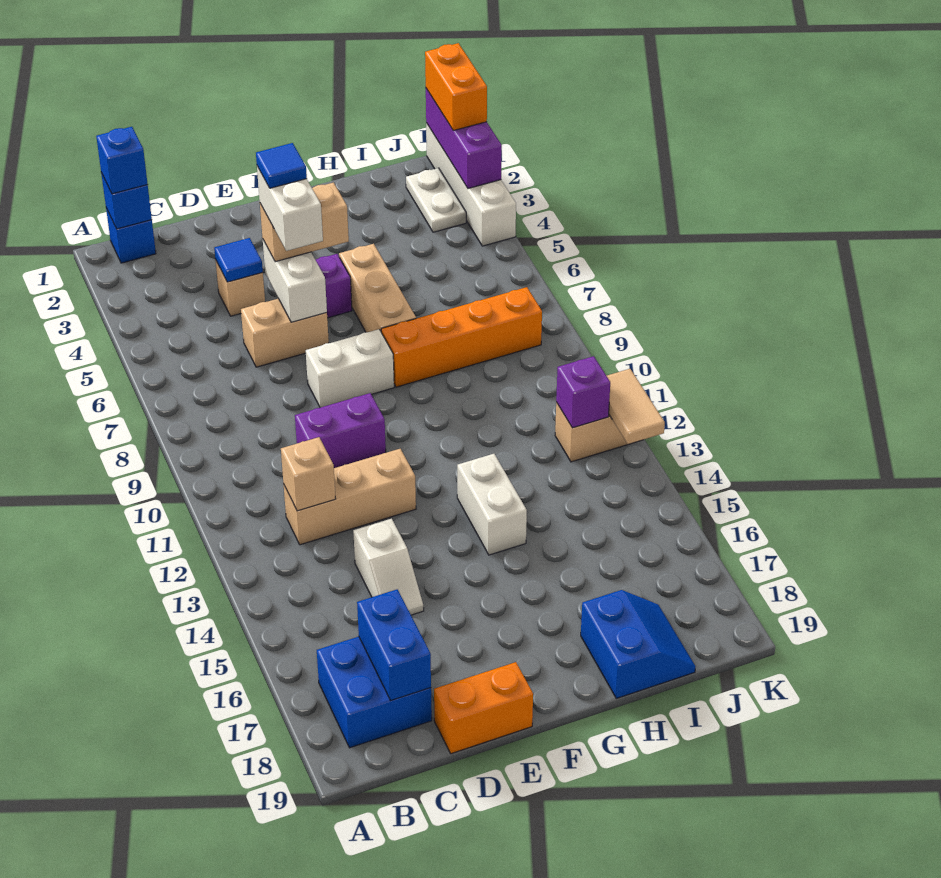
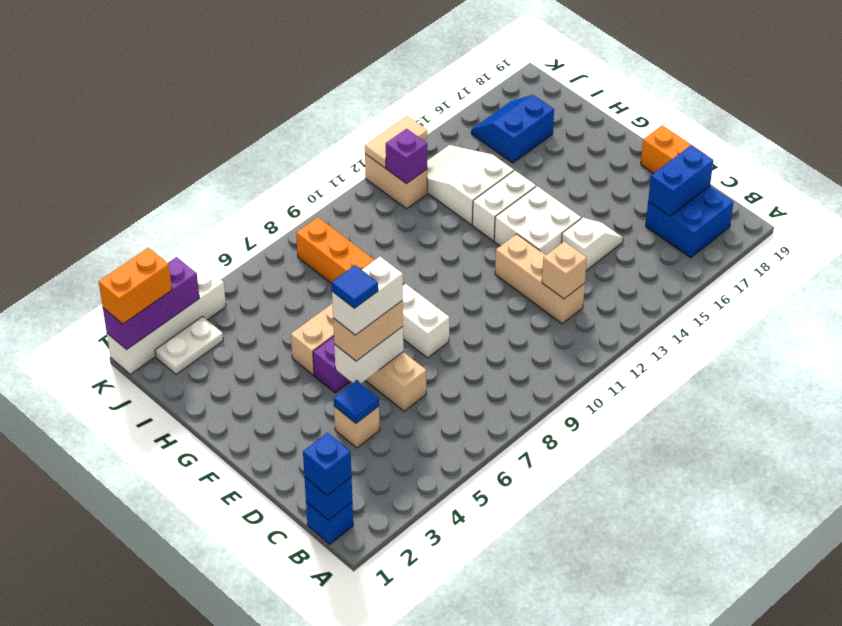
purple 1x2 brick [295,393,386,468] -> none
tan 1x2 brick [260,183,349,262] -> tan 1x2 brick turned to [333,300,403,361]
none -> white 2x2 brick [494,186,581,255]
none -> white 2x3 slope [427,145,514,225]
blue 2x2 slope [581,590,696,698] -> blue 2x2 slope moved to [471,95,554,163]

